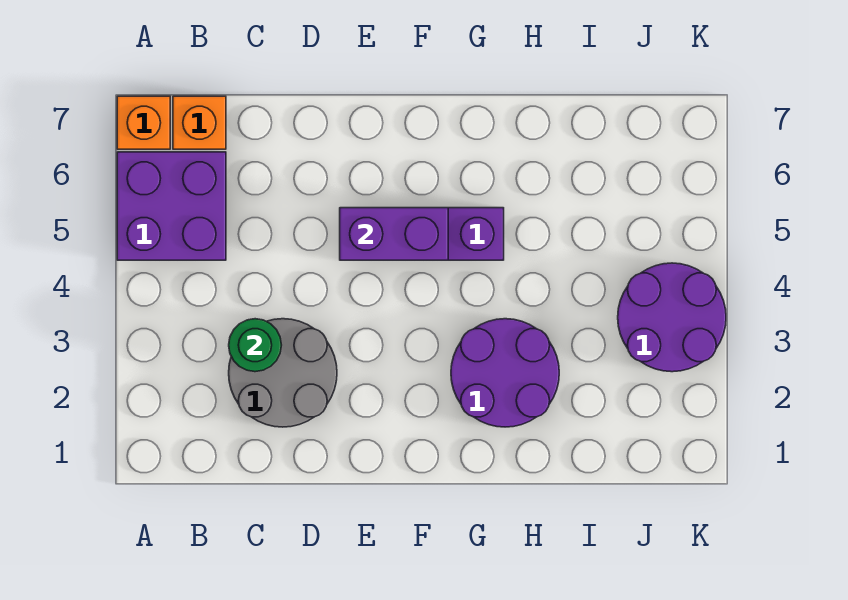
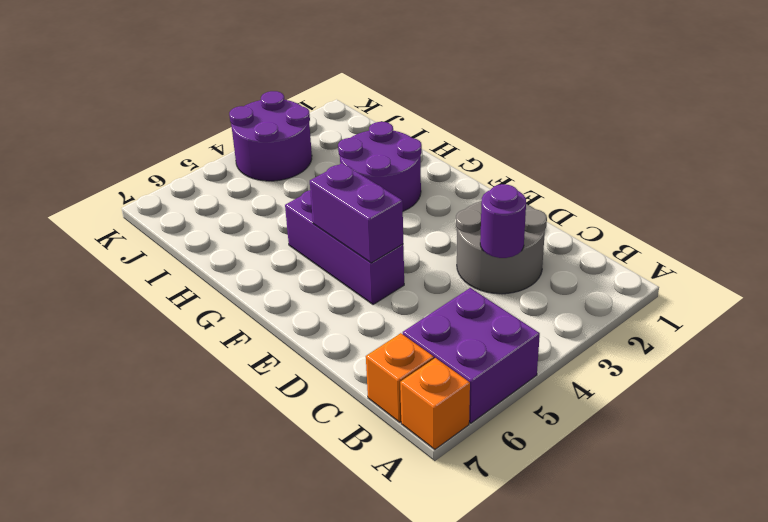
green 1x1 round brick [229,319,281,372] -> purple 1x1 round brick [480,184,526,258]

